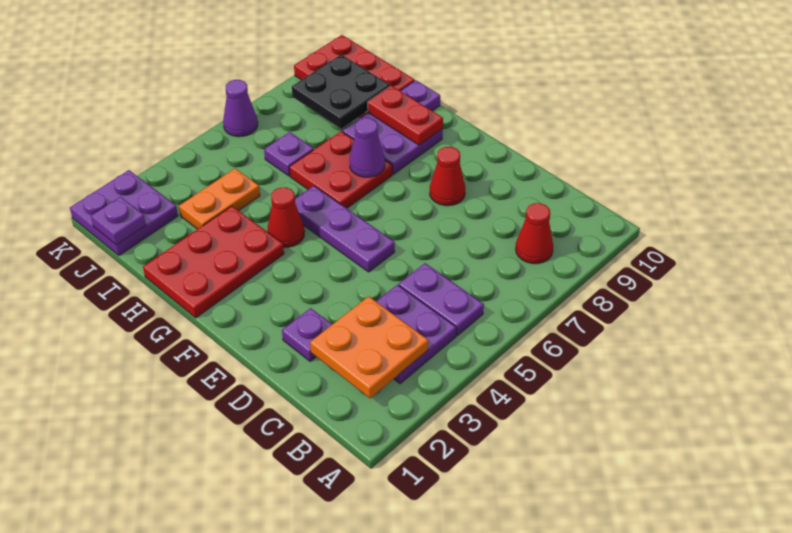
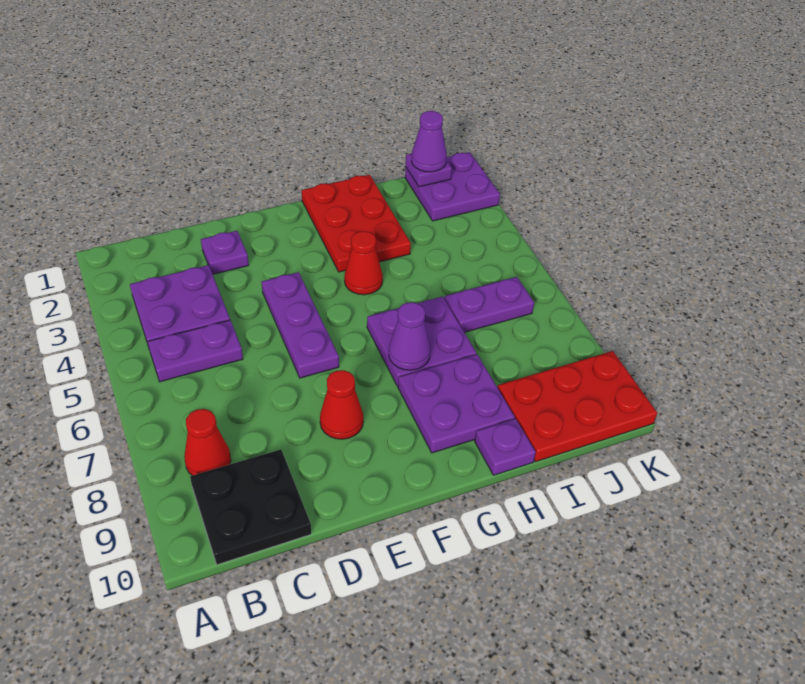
orange 2x2 plate [310,296,428,398] -> none
purple 1x3 plate [295,186,395,272] -> purple 1x3 plate turned to [262,272,339,378]
red 2x2 plate [289,131,392,208] -> purple 2x2 plate [367,296,476,386]
red 1x2 plate [368,86,443,145] -> none
orange 1x2 plate [179,169,260,229] -> none
purple 1x1 plate [264,132,314,176] -> purple 1x2 plate [444,277,534,332]
black 2x2 plate [292,54,390,129] -> black 2x2 plate moved to [190,449,312,565]
purple 1x1 cone [223,80,258,137] -> purple 1x1 cone moved to [411,111,447,172]

